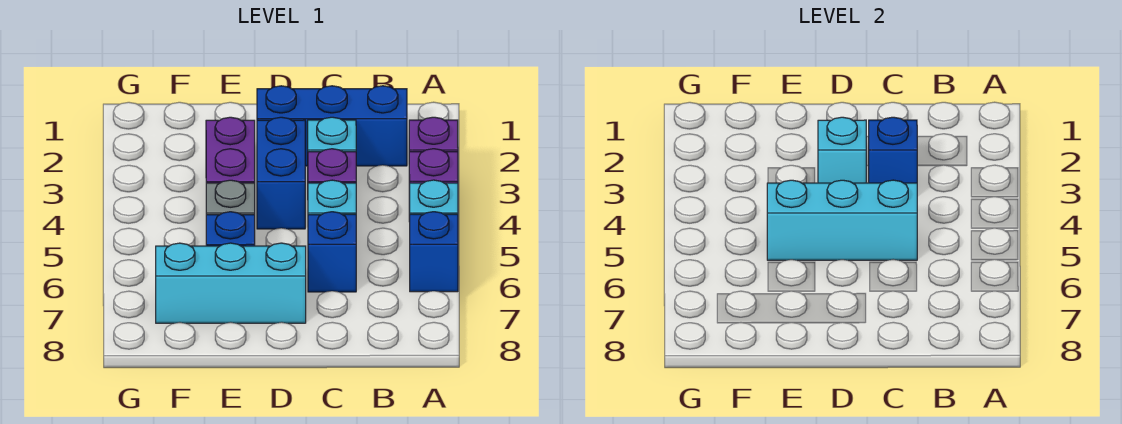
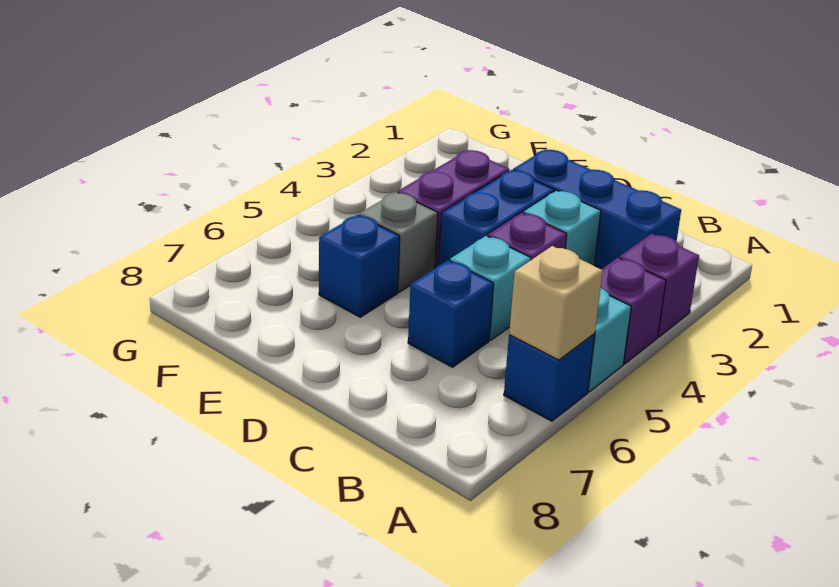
none -> tan 1x1 brick [509,246,603,360]
blue 1x1 brick [868,117,917,183] -> none
cyan 1x3 brick [767,180,917,260] -> none
cyan 1x1 brick [818,117,867,183] -> none
cyan 1x3 brick [156,243,306,323] -> none

